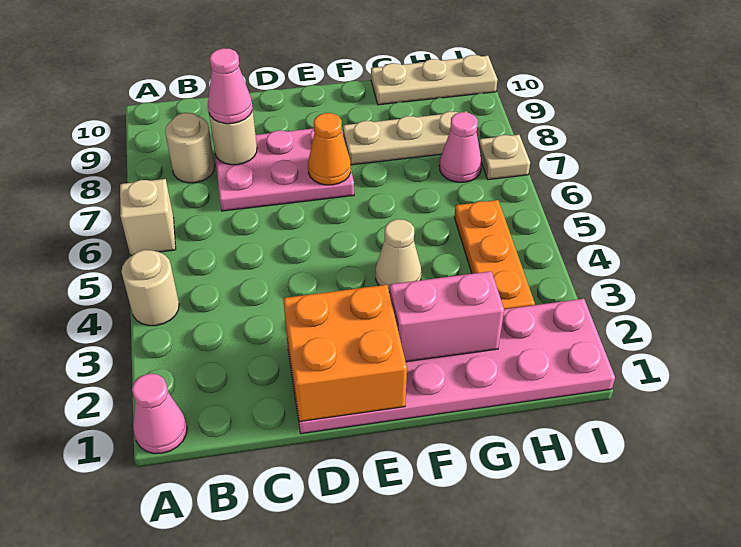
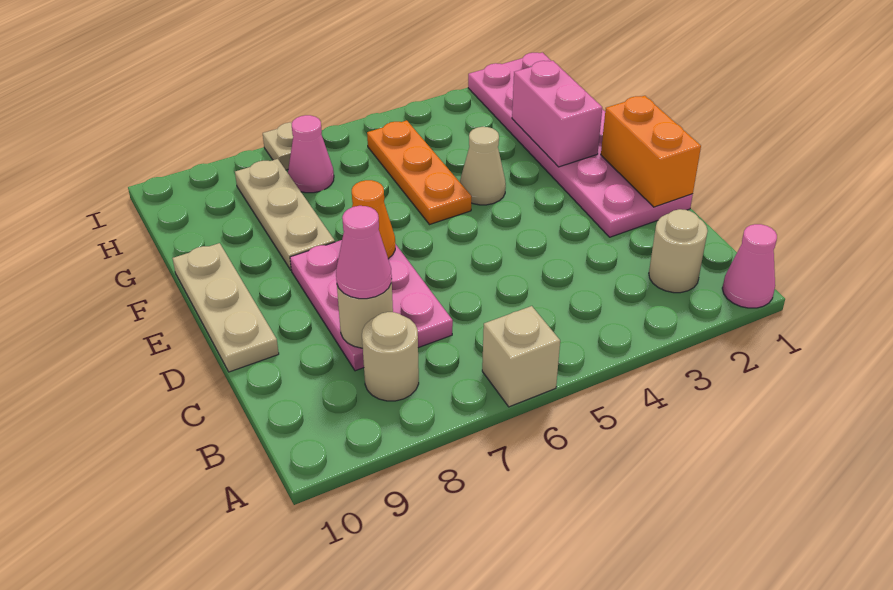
tan 1x1 round brick [121,250,179,326] -> tan 1x1 round brick moved to [649,209,708,293]
orange 2x2 brick [283,285,407,422] -> orange 1x2 brick [601,96,701,207]
tan 1x3 plate [371,55,498,105] -> tan 1x3 plate moved to [173,243,279,372]
orange 1x3 plate [454,200,535,309] -> orange 1x3 plate turned to [367,120,471,225]

